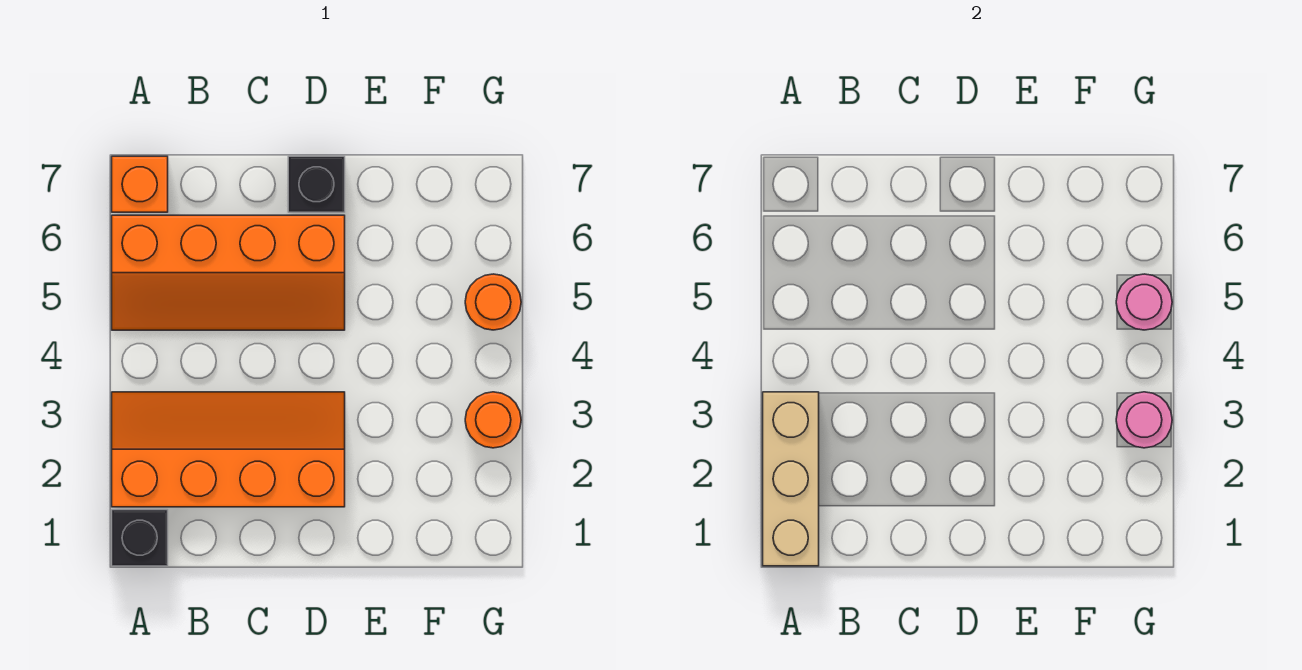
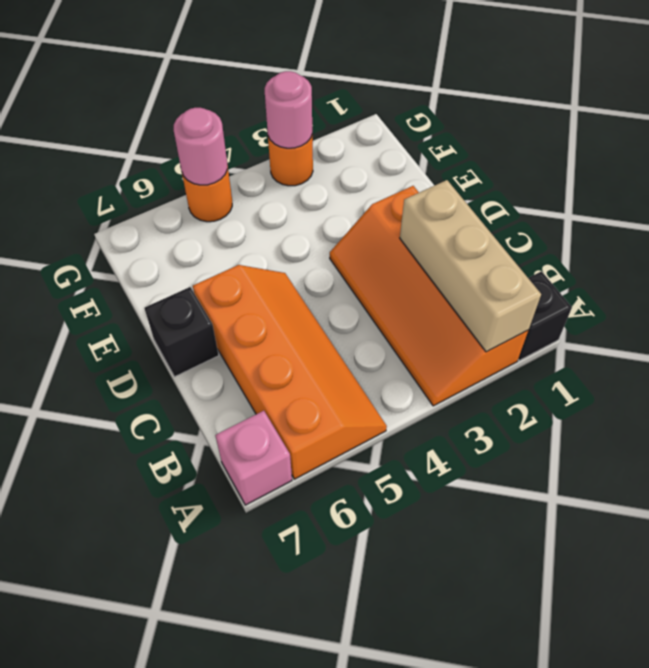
tan 1x3 brick [763,392,819,566] -> tan 1x3 brick turned to [400,180,541,352]
orange 1x1 brick [112,156,168,212] -> pink 1x1 brick [215,411,292,505]

